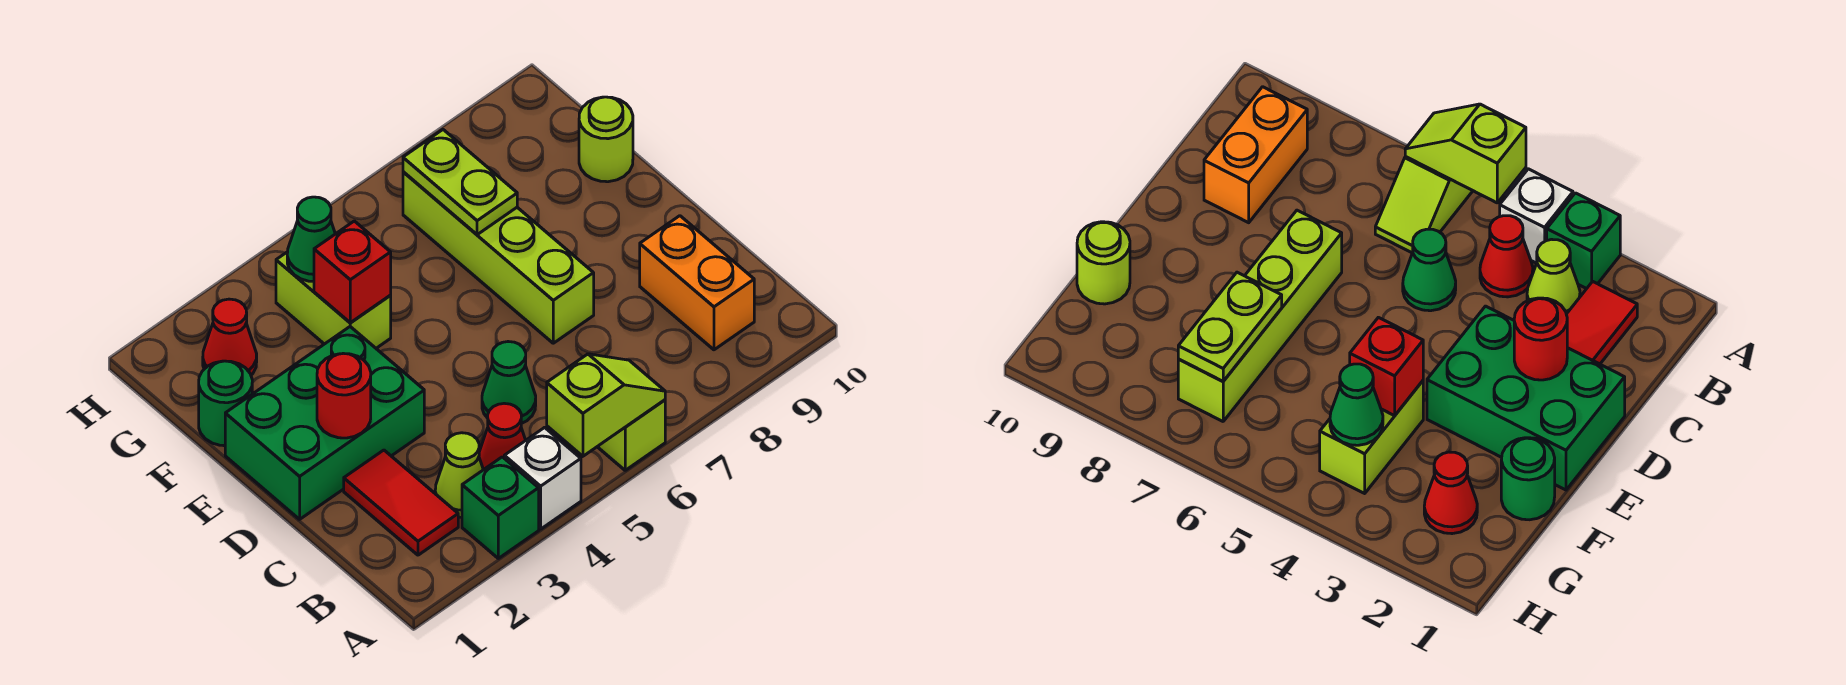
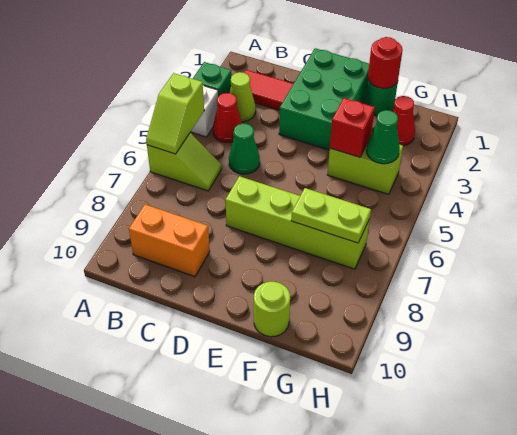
red 1x1 round brick [317,353,371,438] -> red 1x1 round brick moved to [368,37,403,88]

